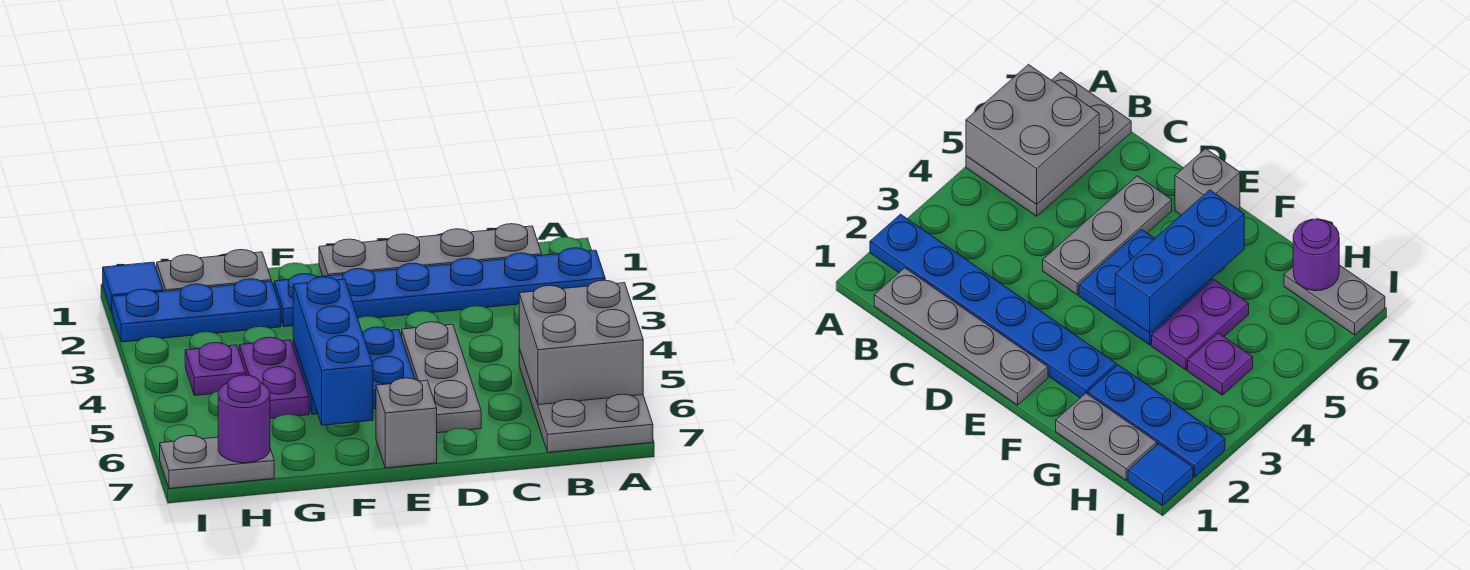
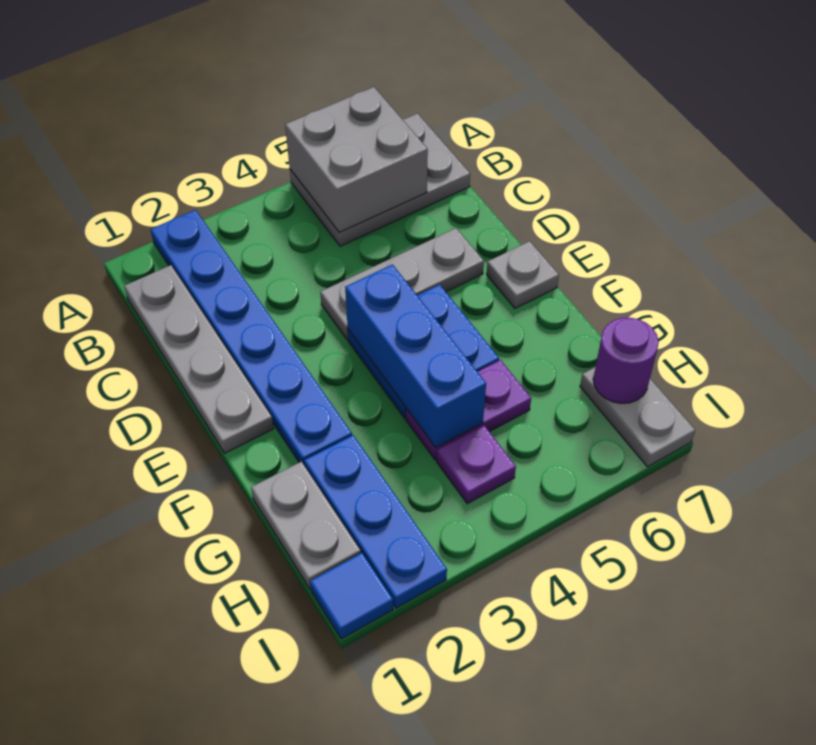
grey 1x1 brick [376,378,437,468] -> grey 1x1 plate [487,241,559,308]
blue 1x3 brick [293,277,373,425] -> blue 1x3 brick turned to [345,264,486,447]

